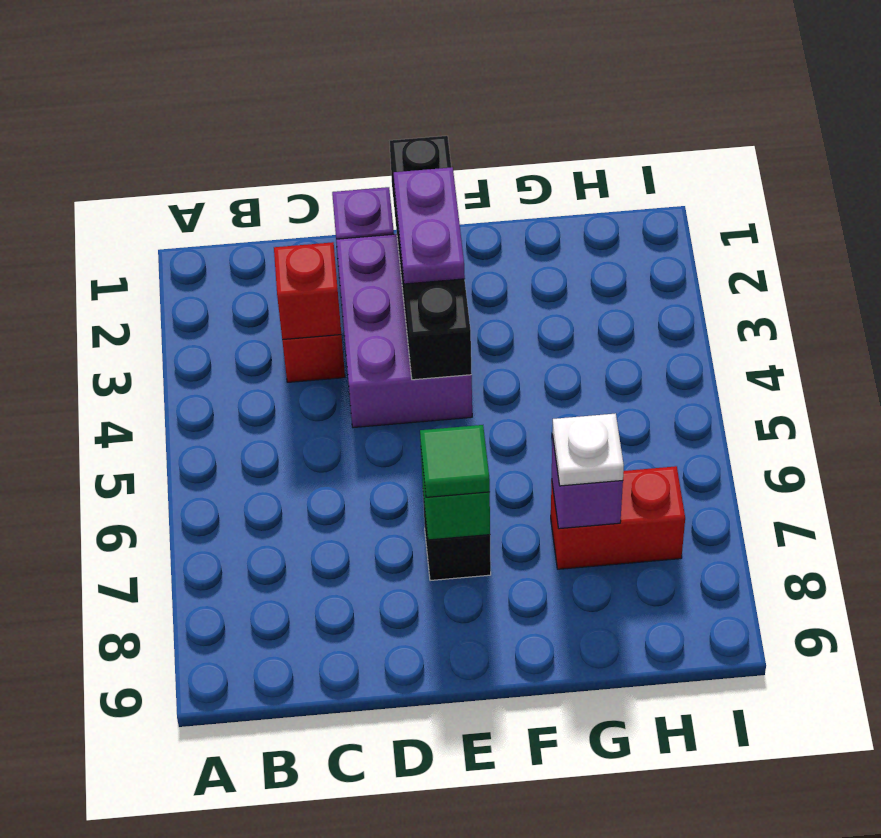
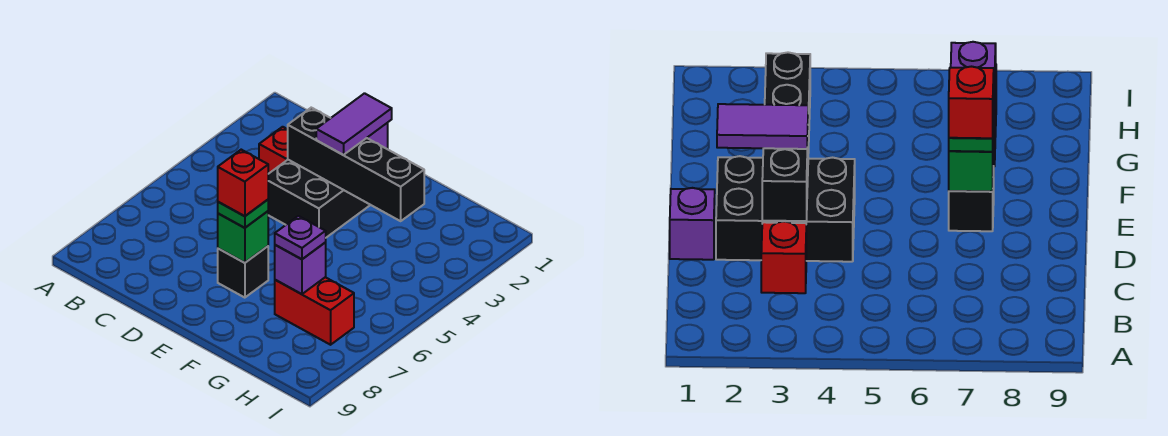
red 1x1 brick [274,242,341,340] -> red 1x1 brick moved to [218,150,268,216]
purple 2x3 brick [336,234,472,428] -> black 2x3 brick [268,160,370,238]
black 1x4 brick [390,136,472,380] -> black 1x4 brick turned to [288,108,424,221]
purple 1x2 plate [394,167,465,284] -> purple 1x2 tile [316,93,392,155]
green 1x1 tile [420,425,490,497] -> green 1x1 plate [218,200,268,228]
white 1x1 plate [552,413,624,486] -> purple 1x1 plate [275,216,326,259]

